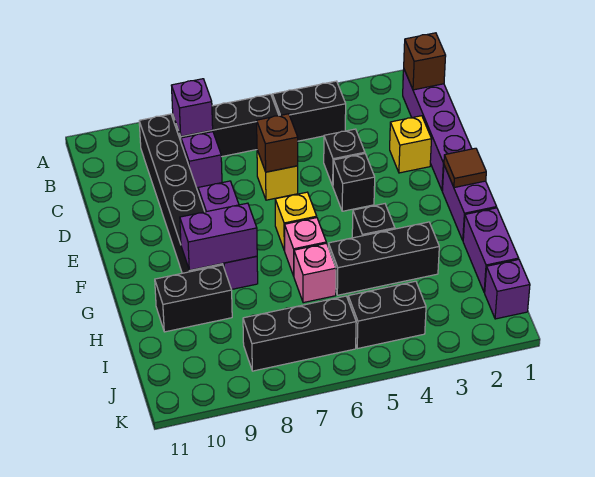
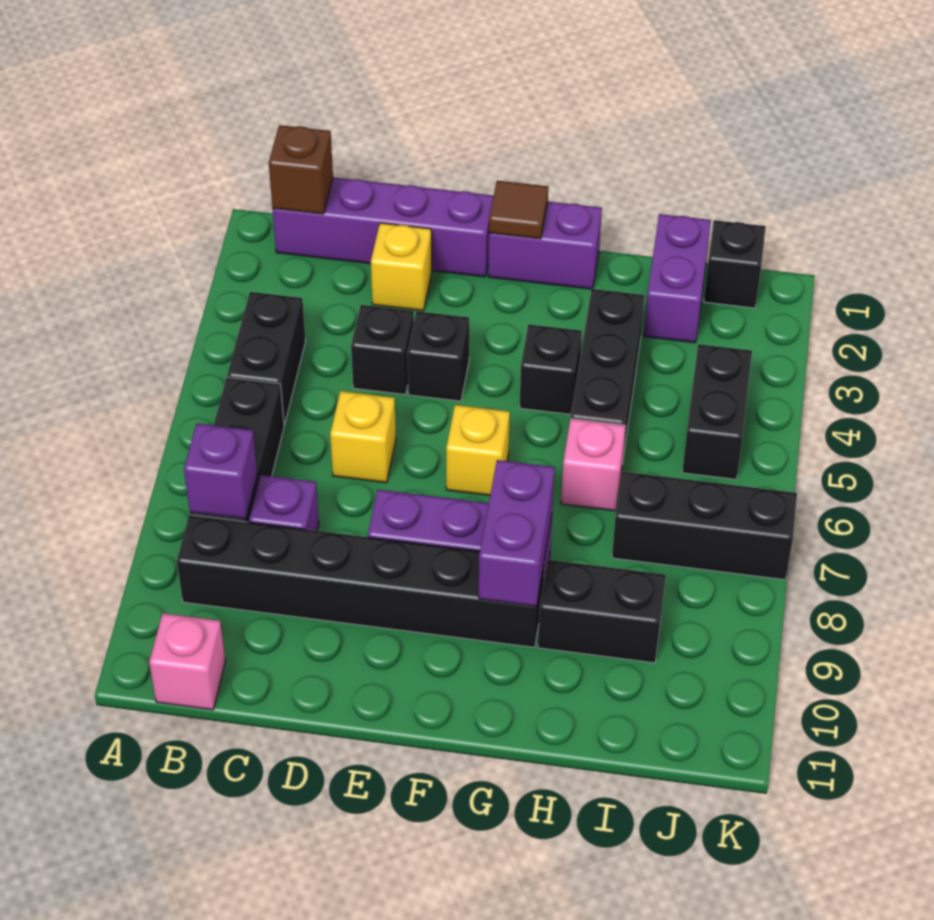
brown 1x1 brick [257,114,298,172] -> none
pink 1x1 brick [284,218,326,276] -> pink 1x1 brick moved to [149,613,226,710]
purple 1x2 brick [463,208,519,293] -> purple 1x2 brick turned to [644,214,711,343]
black 1x2 brick [155,265,232,332] -> black 1x2 brick turned to [538,560,666,663]
purple 1x1 brick [485,260,530,319] -> black 1x1 brick [704,220,766,308]
black 1x3 brick [243,296,356,371] -> black 1x3 brick turned to [612,472,797,580]

